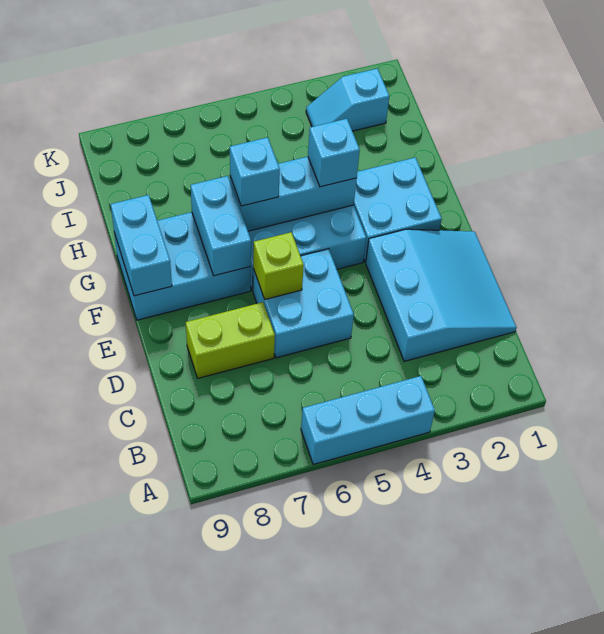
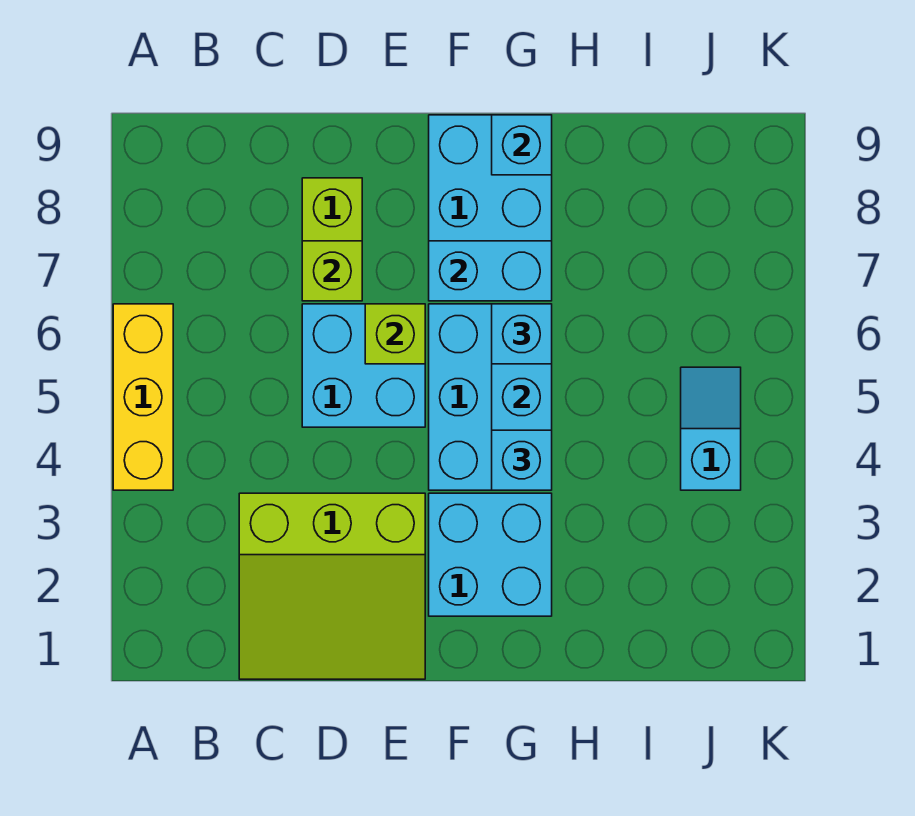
cyan 1x3 brick [301,376,435,465] -> yellow 1x3 brick [113,304,173,490]
cyan 3x3 slope [366,229,517,361] -> lime 3x3 slope [239,493,425,679]
none -> lime 1x1 brick [302,241,362,301]
cyan 1x2 brick [111,195,172,296] -> cyan 1x1 brick [492,115,552,175]
cyan 1x2 slope [306,68,389,131] -> cyan 1x2 slope moved to [681,367,741,490]

